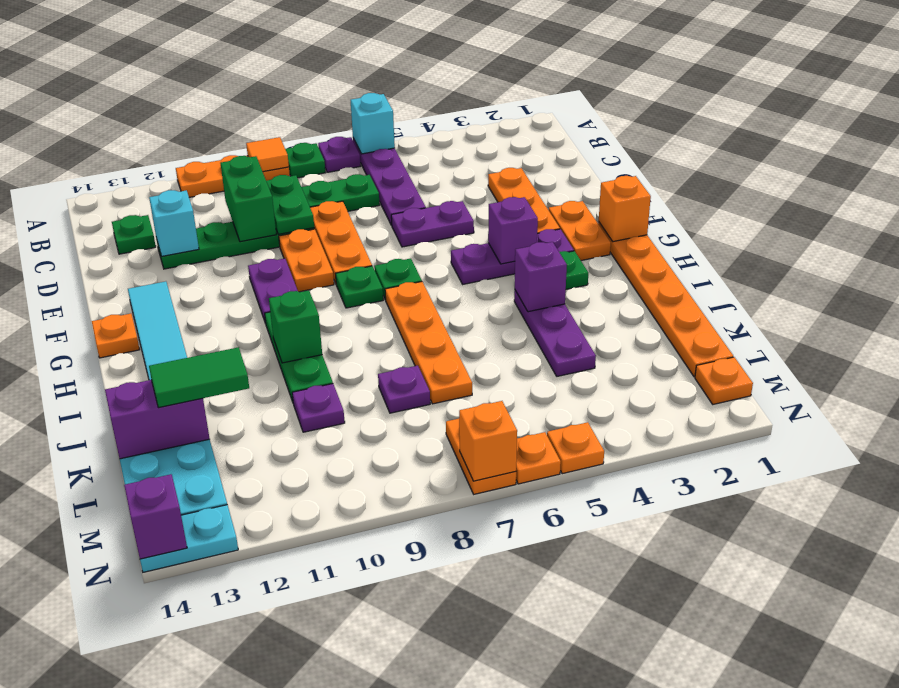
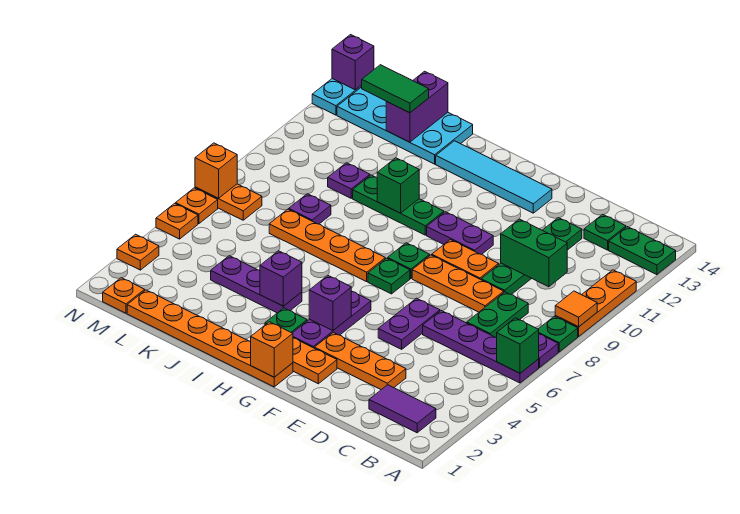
cyan 1x1 brick [351,93,395,154] -> green 1x1 brick [497,318,539,373]
none -> purple 1x2 tile [369,385,436,433]
green 1x2 plate [266,175,314,234] -> green 1x2 plate moved to [609,227,676,275]
cyan 1x1 brick [149,190,199,256] -> none
orange 1x1 plate [92,314,140,358] -> orange 1x1 plate moved to [117,234,159,270]
green 1x2 tile [149,347,249,408] -> green 1x2 tile turned to [362,65,429,113]

